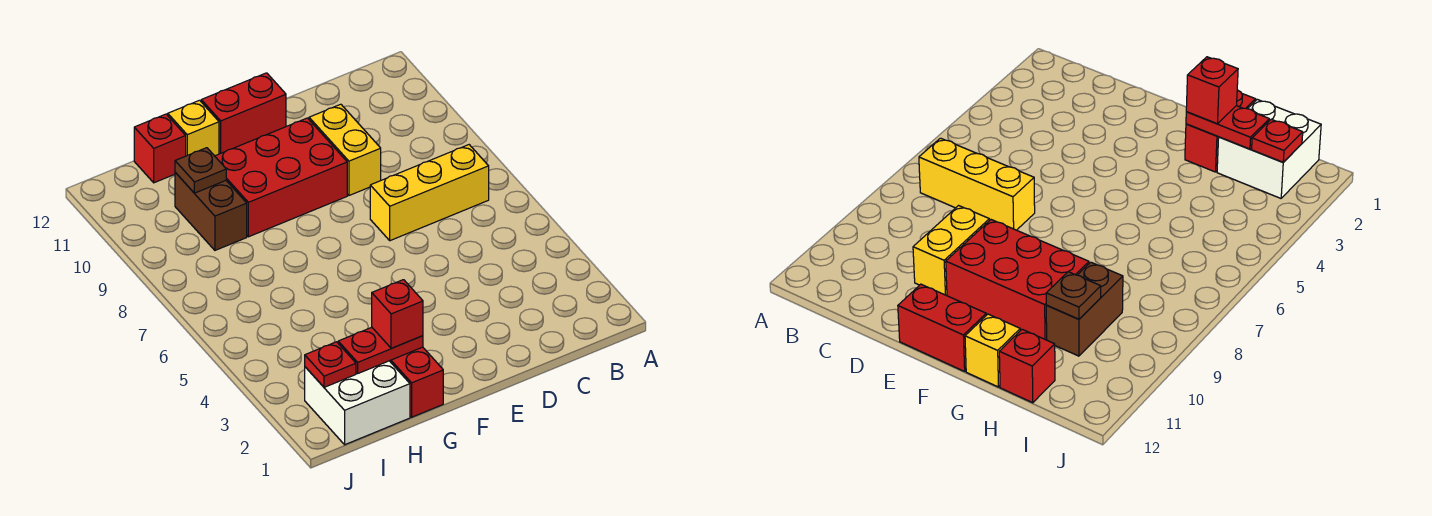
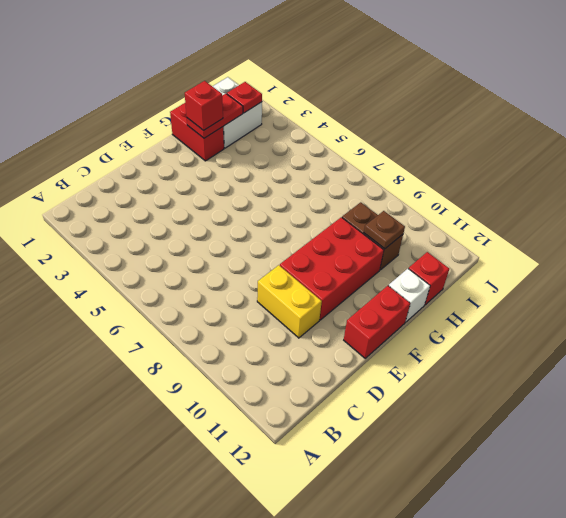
yellow 1x3 brick [370,145,489,241] -> none
yellow 1x1 brick [168,100,219,156] -> white 1x1 brick [389,269,430,322]

